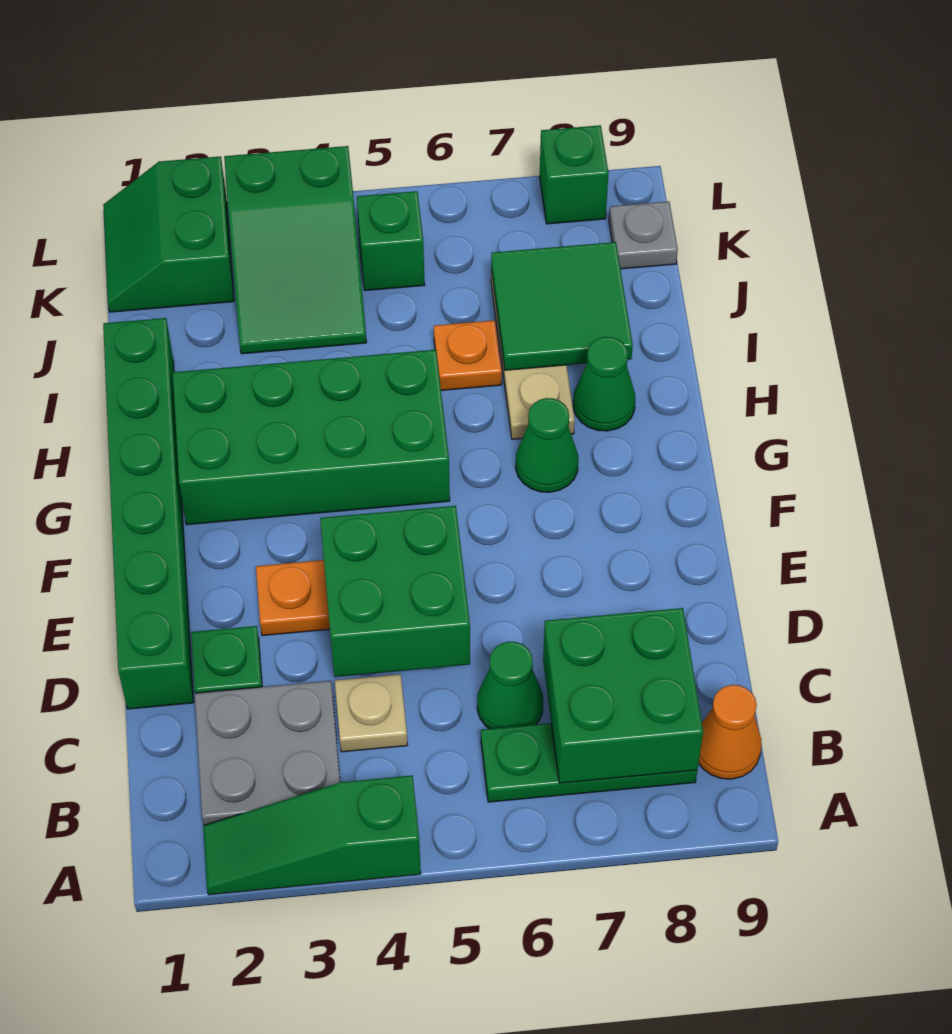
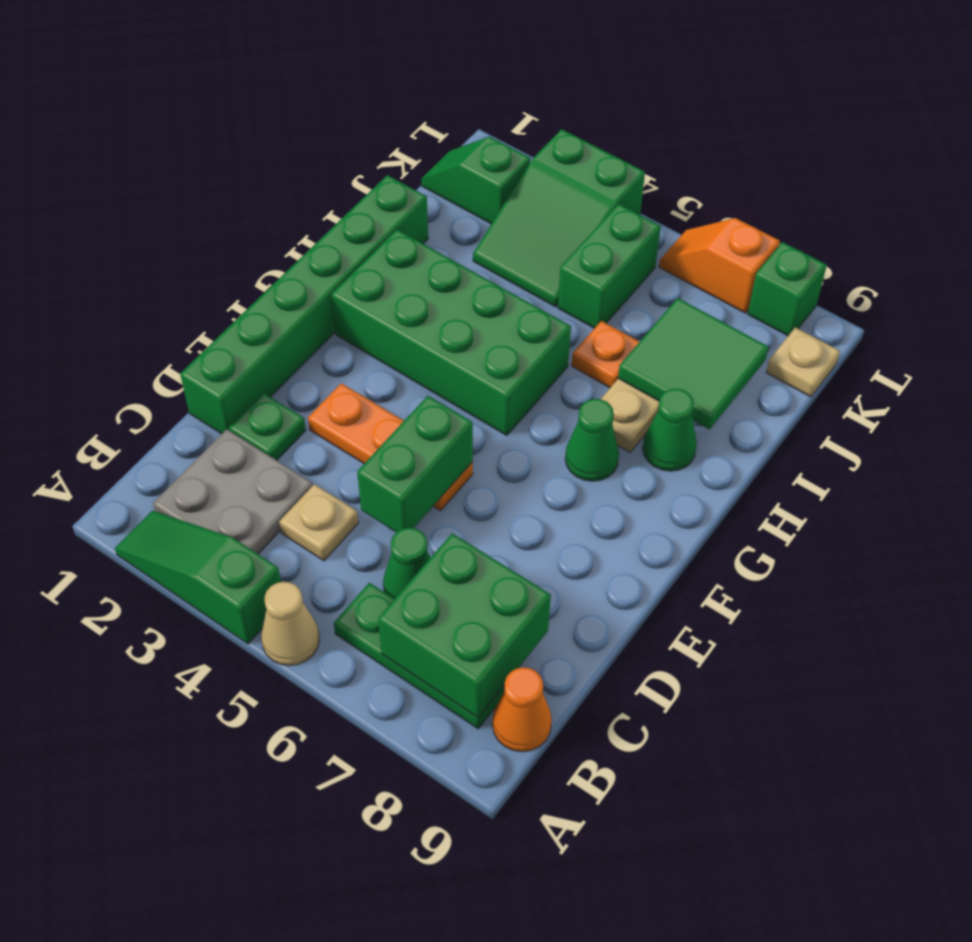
none -> tan 1x1 cone [261,582,319,666]
green 2x2 brick [320,506,470,677] -> green 1x2 brick [357,396,473,532]
green 2x2 slope [103,156,234,312] -> green 1x2 slope [422,137,530,224]
green 1x1 brick [357,191,425,291] -> green 1x2 brick [558,204,661,328]
grey 1x1 plate [609,201,678,269] -> tan 1x1 plate [766,327,840,397]
none -> orange 1x2 slope [659,218,780,313]

